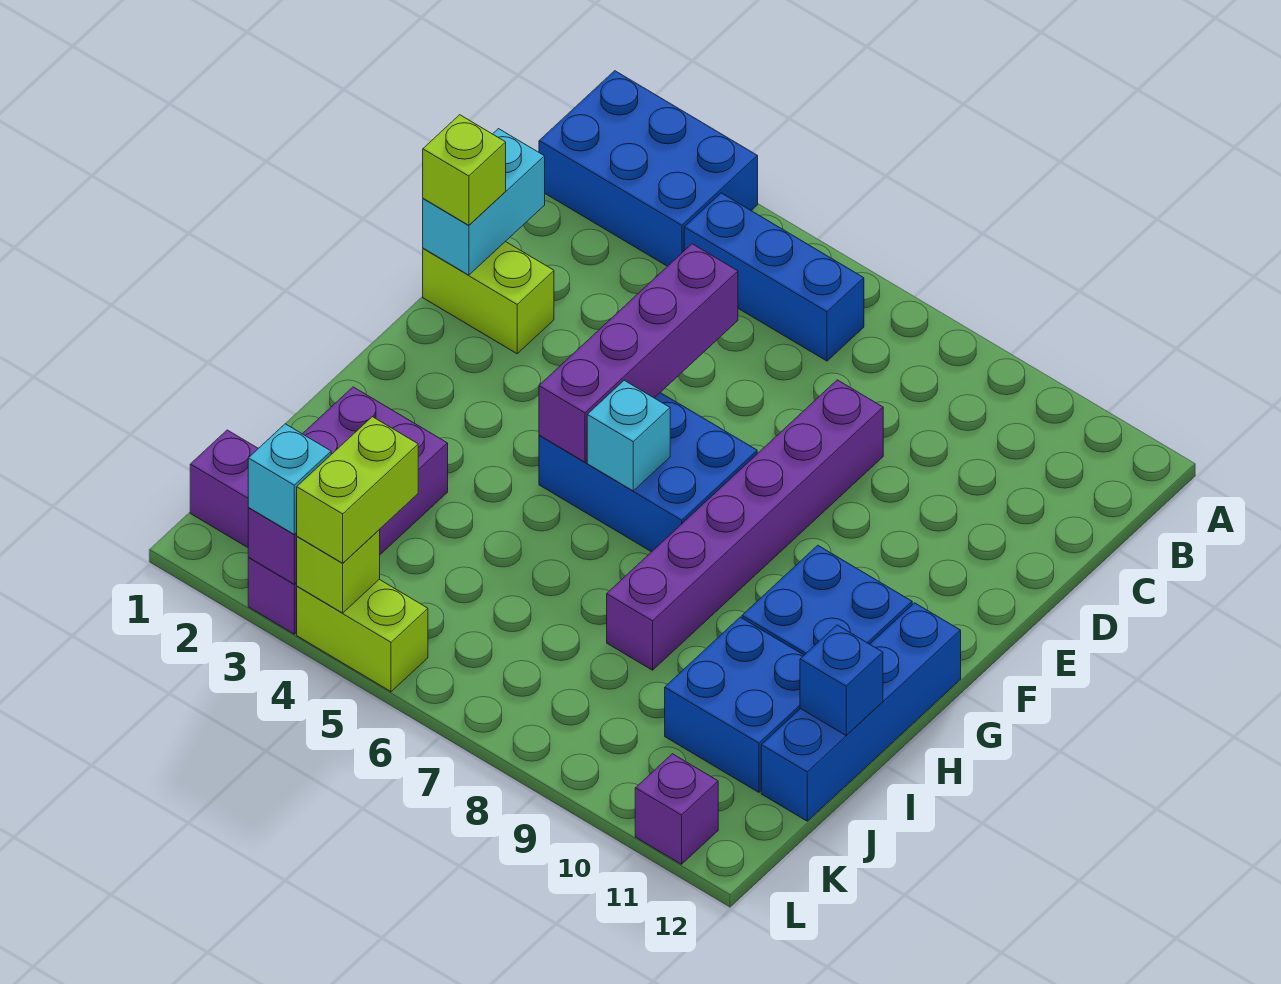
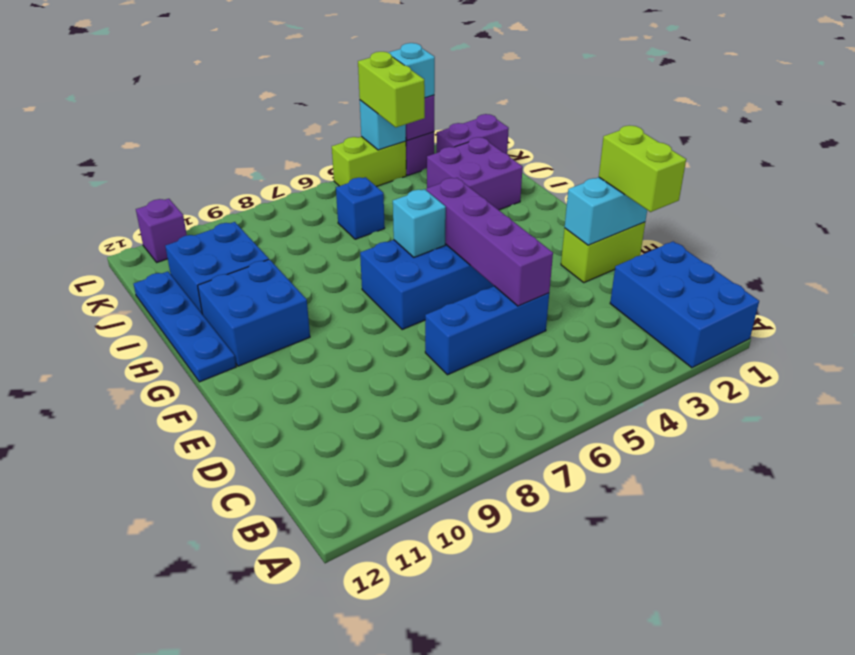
blue 2x3 brick [539,71,758,266] -> blue 2x3 brick turned to [610,241,759,368]
blue 1x3 brick [684,193,864,361] -> blue 1x3 brick moved to [425,286,549,375]
cyan 1x2 brick [423,129,545,275] -> cyan 1x2 brick turned to [565,177,647,245]
purple 1x6 brick [607,380,883,670] -> none
lime 1x1 brick [423,115,506,225] -> lime 1x2 brick [599,125,686,212]
blue 1x4 brick [761,603,961,821] -> blue 1x4 plate [134,271,236,382]
blue 1x1 brick [800,625,883,735] -> blue 1x1 brick moved to [336,177,385,239]
lime 1x1 brick [297,530,380,613] -> cyan 1x1 brick [360,100,406,150]

